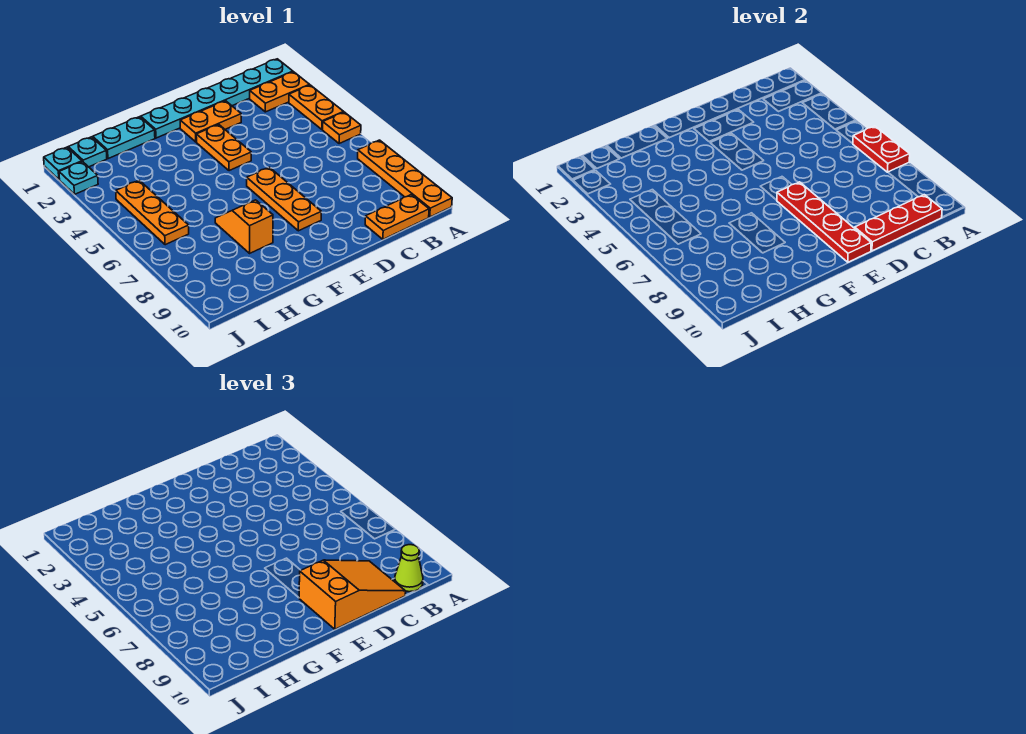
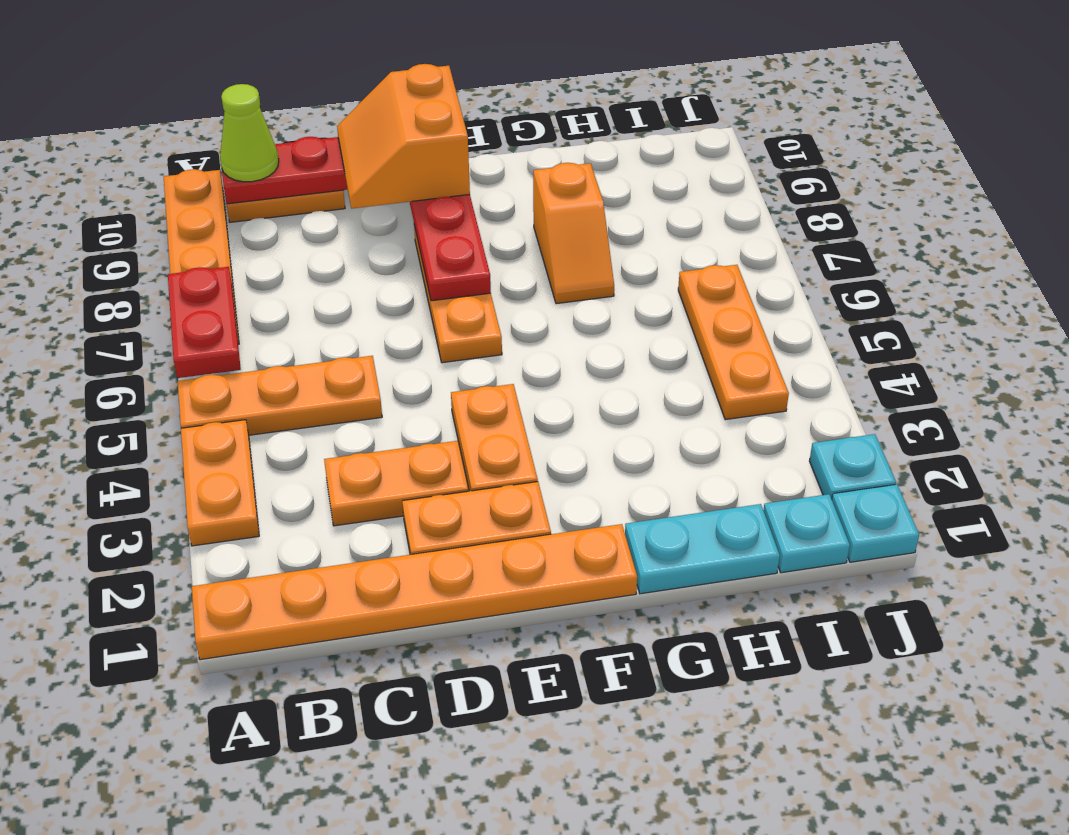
cyan 1x6 plate [141,59,293,138] -> orange 1x6 plate [192,524,637,660]
orange 1x2 plate [250,72,310,112] -> orange 1x2 plate moved to [324,441,468,526]
orange 1x1 plate [323,112,361,144] -> orange 1x3 plate [178,356,382,435]
orange 2x3 slope [299,560,406,629] -> orange 2x2 slope [337,64,470,209]

